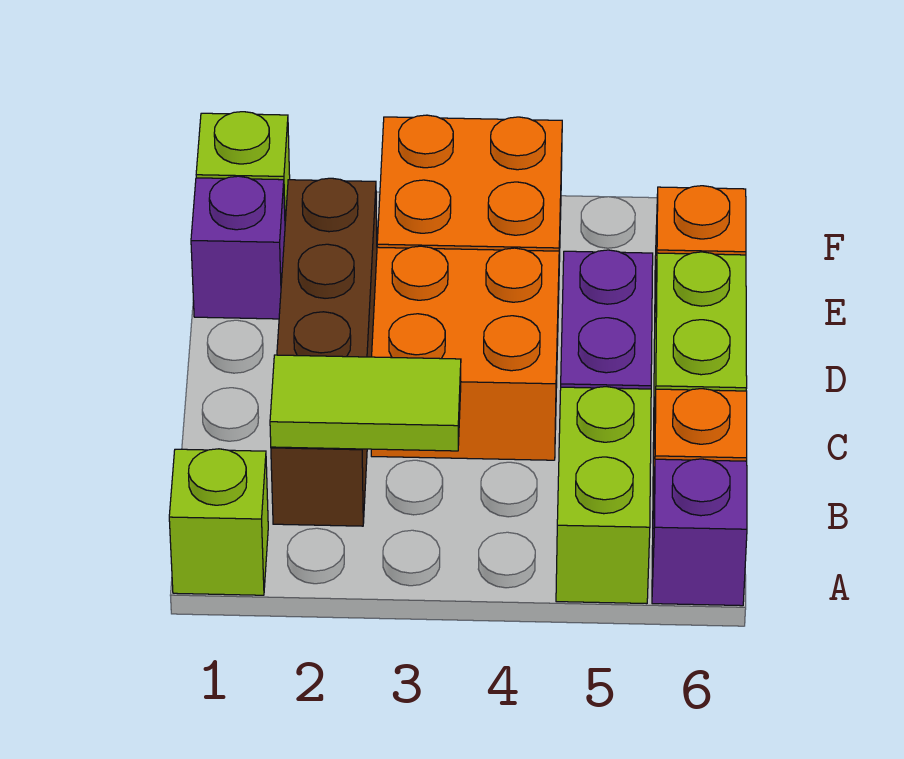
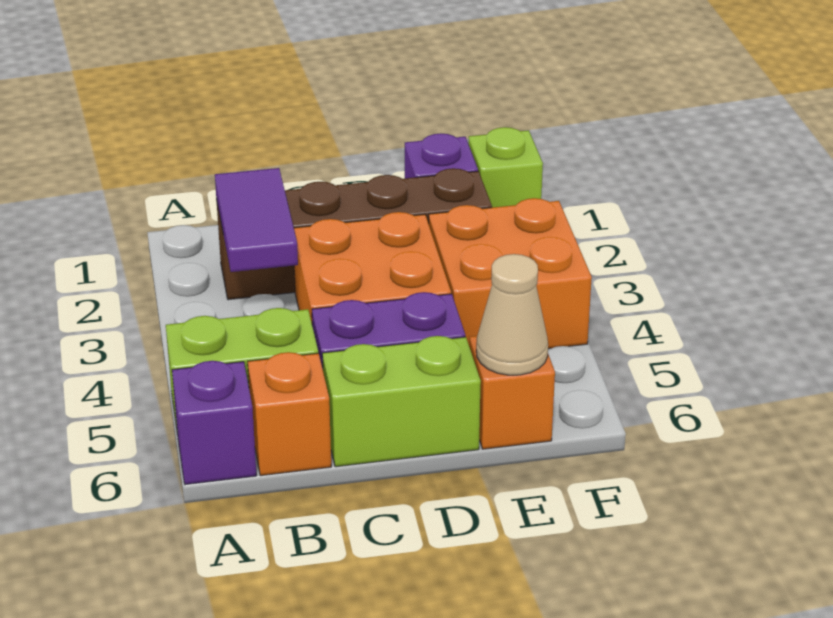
lime 1x1 brick [169,449,268,595] -> none
lime 1x2 tile [270,355,461,451] -> purple 1x2 tile [215,168,298,272]
none -> tan 1x1 cone [476,254,548,375]

